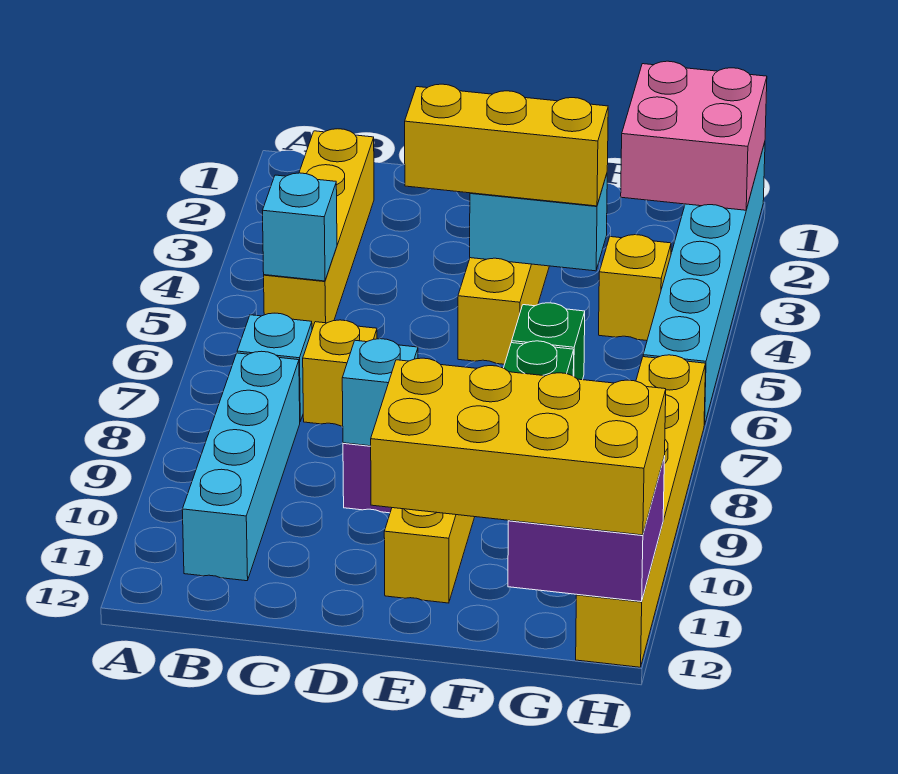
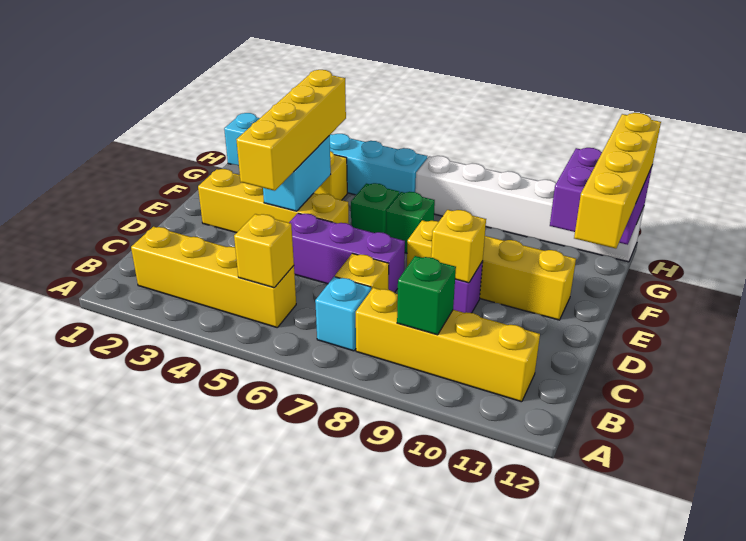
cyan 1x1 brick [262,173,337,281] -> yellow 1x1 brick [234,214,294,288]
cyan 1x4 brick [182,351,300,581] -> yellow 1x4 brick [356,288,540,402]
none -> green 1x1 brick [397,256,456,335]
yellow 1x3 brick [405,84,608,206] -> yellow 1x4 brick [236,70,346,191]
none -> purple 1x3 brick [289,213,405,292]
cyan 1x1 brick [342,339,418,446] -> yellow 1x1 brick [431,210,486,283]
yellow 2x4 brick [371,358,666,535] -> yellow 1x4 brick [574,113,661,249]
pink 2x2 brick [621,61,767,210] -> none
yellow 1x6 brick [576,355,706,667] -> white 1x6 brick [415,156,644,262]

